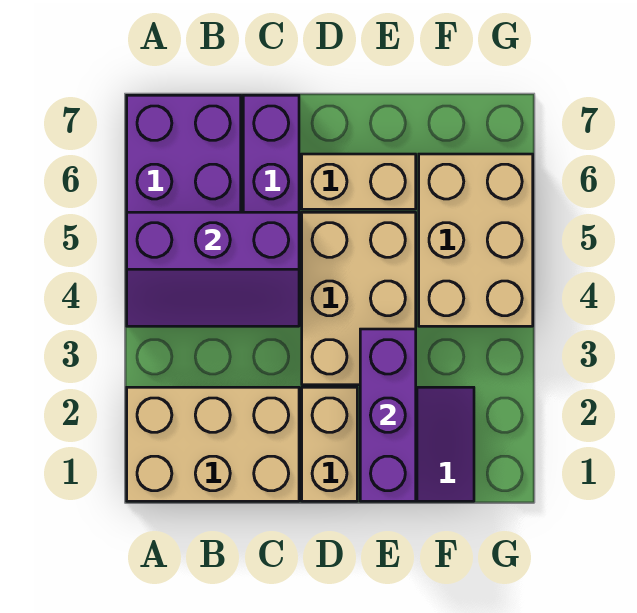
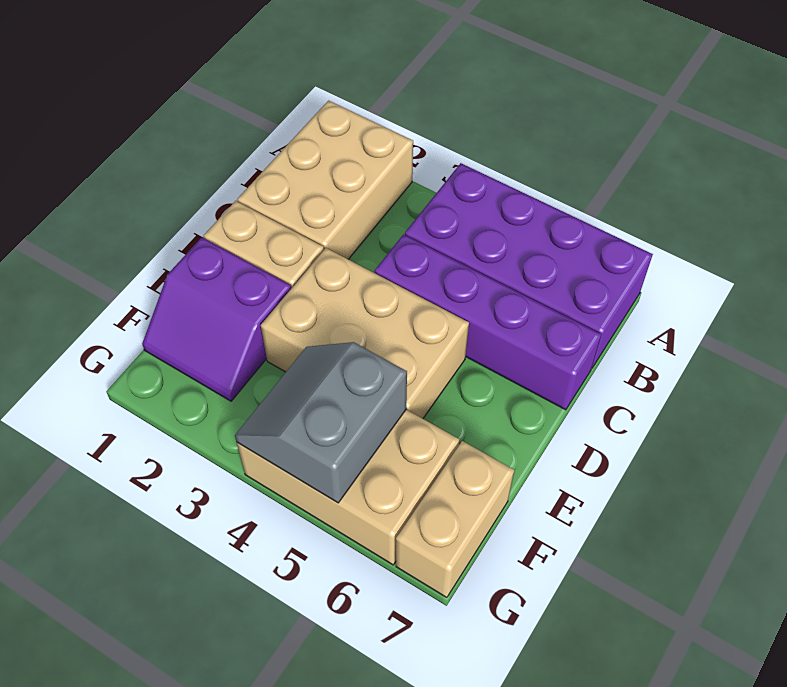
purple 2x3 slope [127,212,299,326] -> none
tan 1x2 brick [302,154,416,209] -> tan 1x2 brick moved to [396,441,514,598]
purple 1x3 brick [360,329,416,501] -> none
none -> grey 2x2 slope [235,342,407,503]

